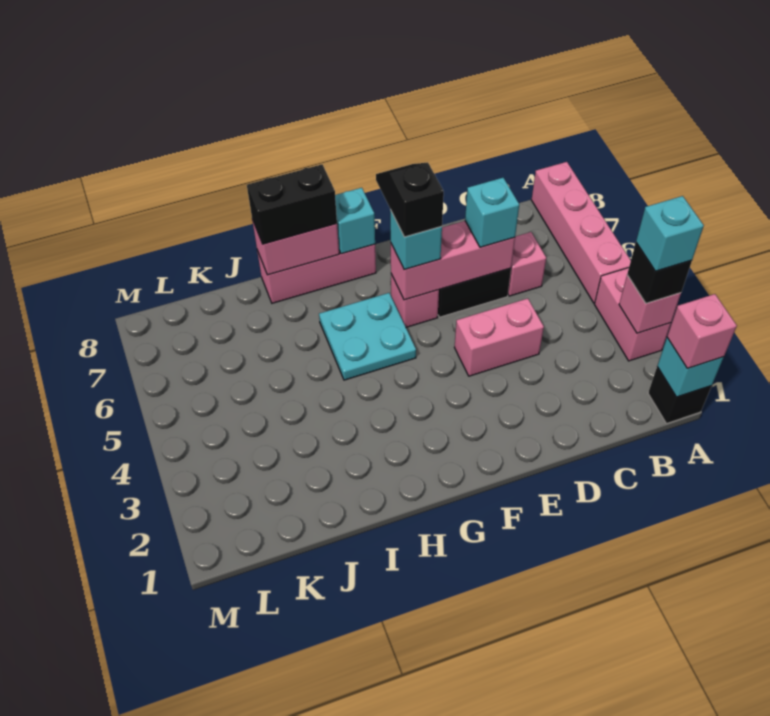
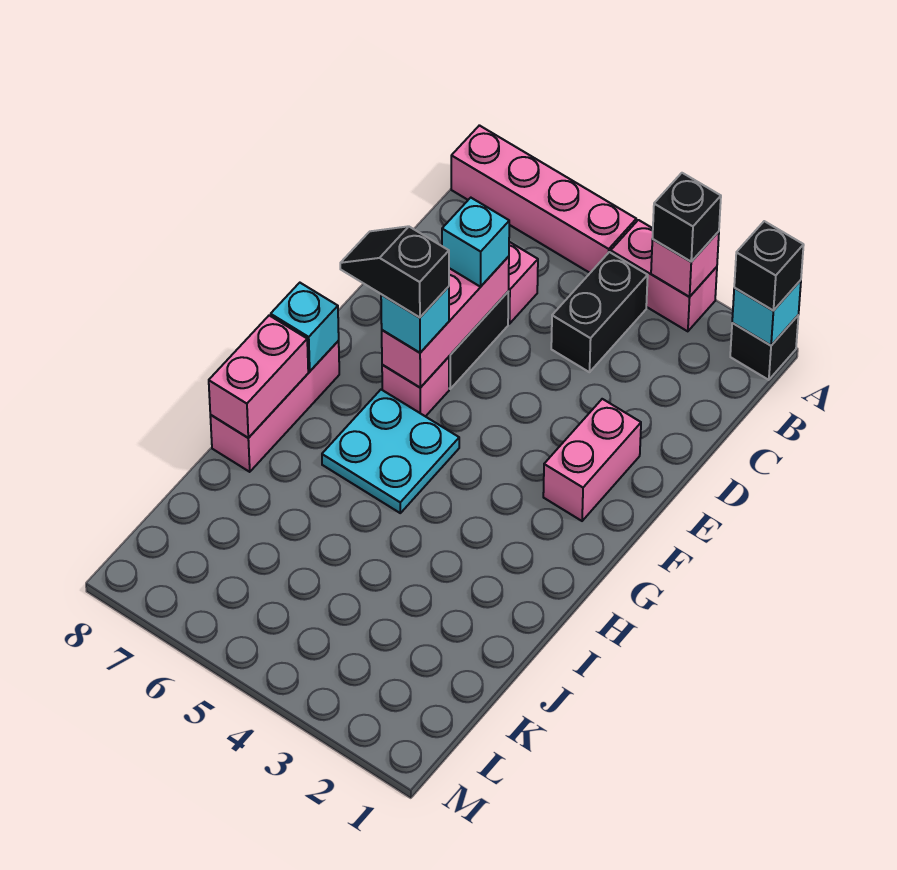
pink 1x1 brick [667,294,737,368] -> black 1x1 brick [734,221,804,311]
cyan 1x1 brick [636,196,704,271] -> none
pink 1x2 brick [455,298,544,376] -> pink 1x2 brick moved to [543,399,641,521]
black 1x2 brick [247,164,337,244] -> black 1x2 brick moved to [551,252,648,372]

